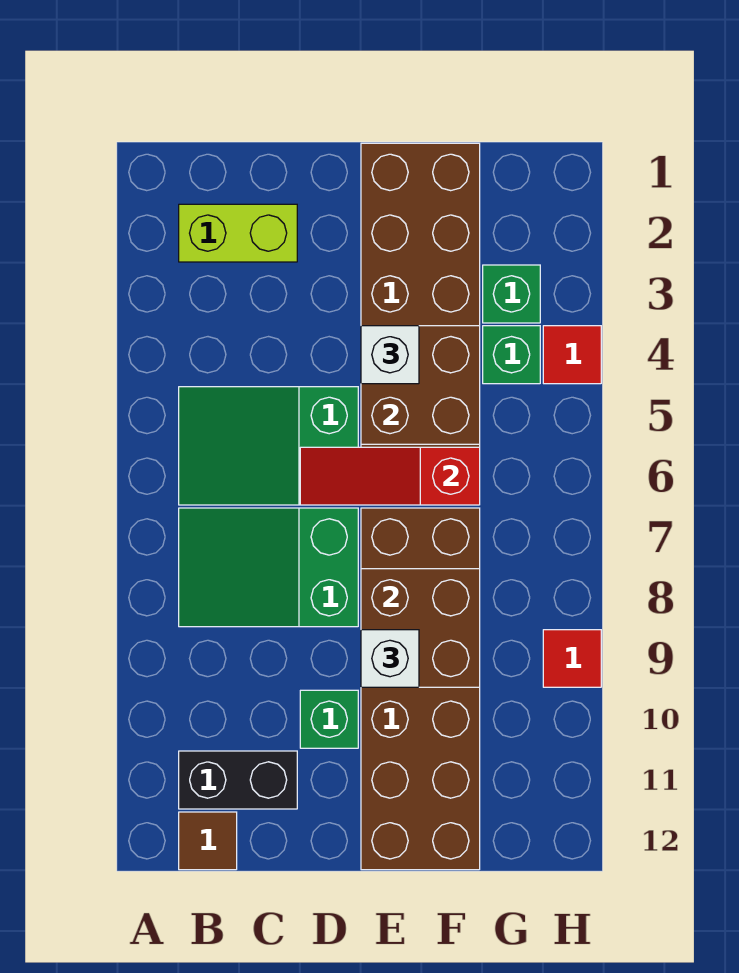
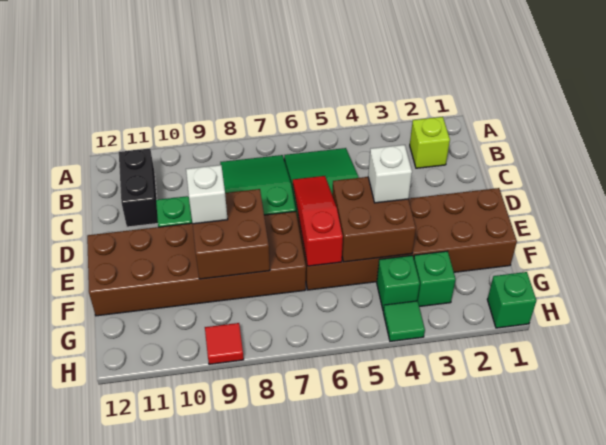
lime 1x2 brick [179,204,297,262] -> lime 1x1 brick [410,117,450,168]
brown 1x1 tile [179,812,237,870] -> none
none -> green 1x1 brick [487,272,536,328]
red 1x1 tile [543,326,601,384] -> green 1x1 tile [383,301,425,341]

